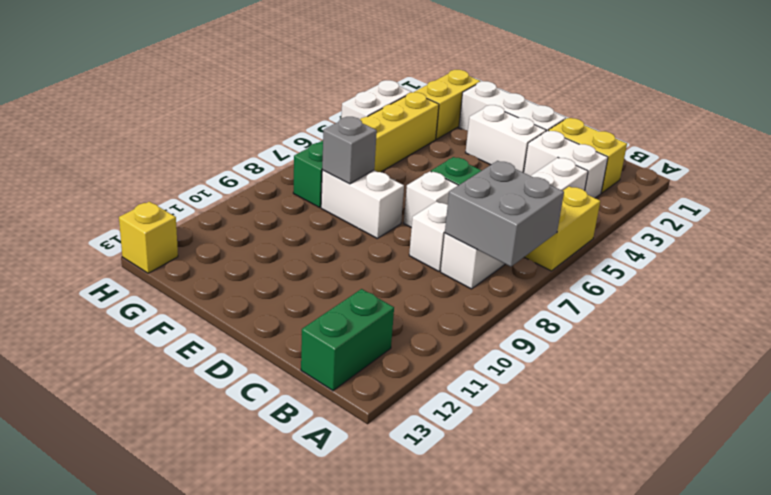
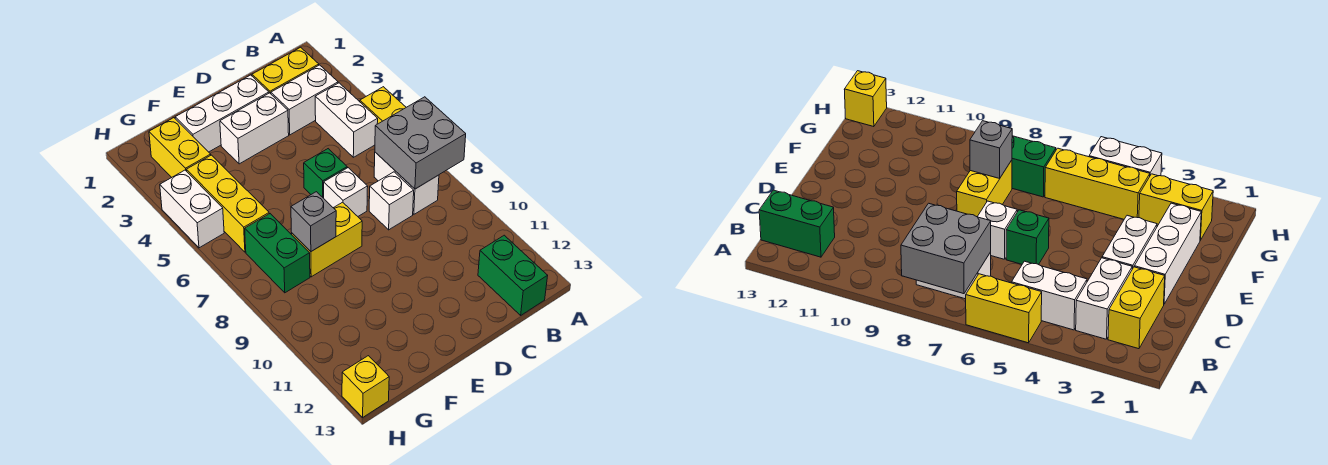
white 1x2 brick [321,170,404,238] -> yellow 1x2 brick [292,202,362,277]

